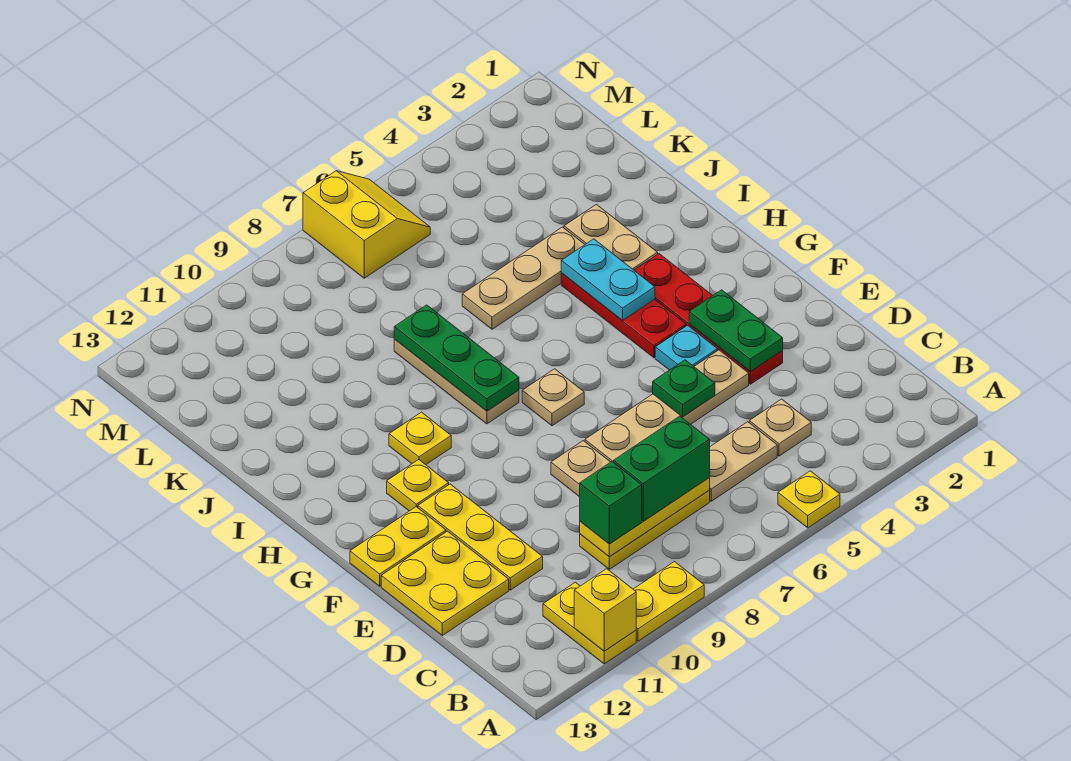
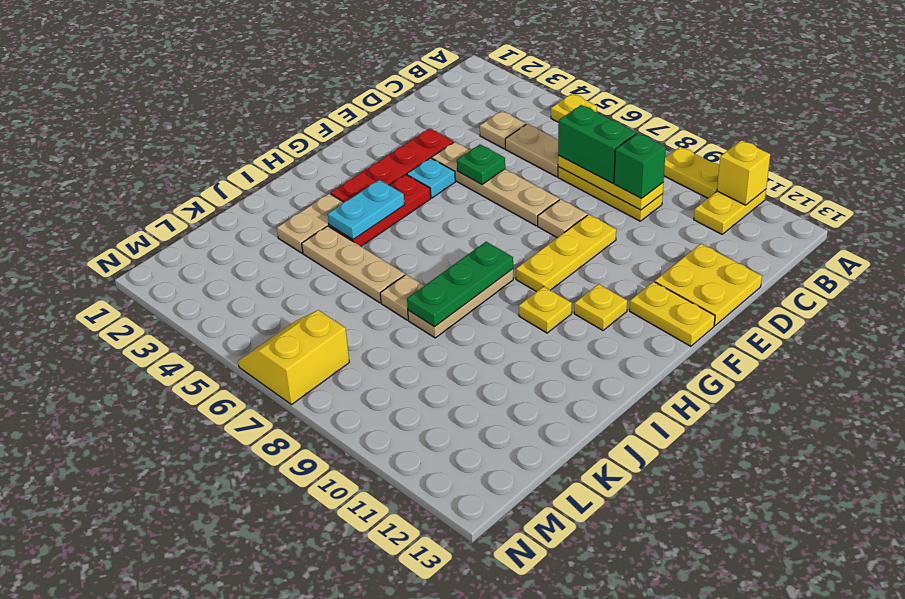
yellow 1x3 plate [418,484,543,590] -> yellow 1x3 plate moved to [516,215,616,292]
green 1x2 plate [689,290,783,371] -> none
tan 1x1 plate [522,369,584,426] -> tan 1x1 plate moved to [380,274,424,320]

